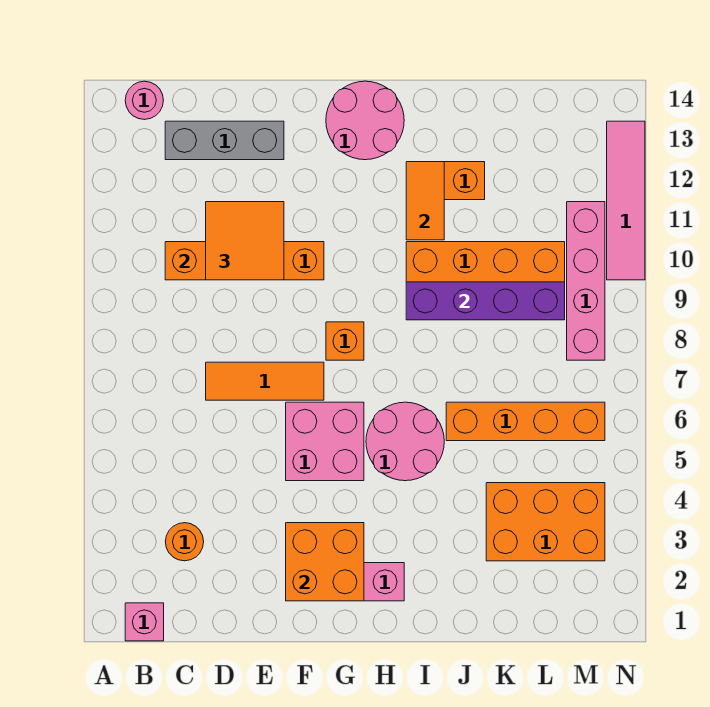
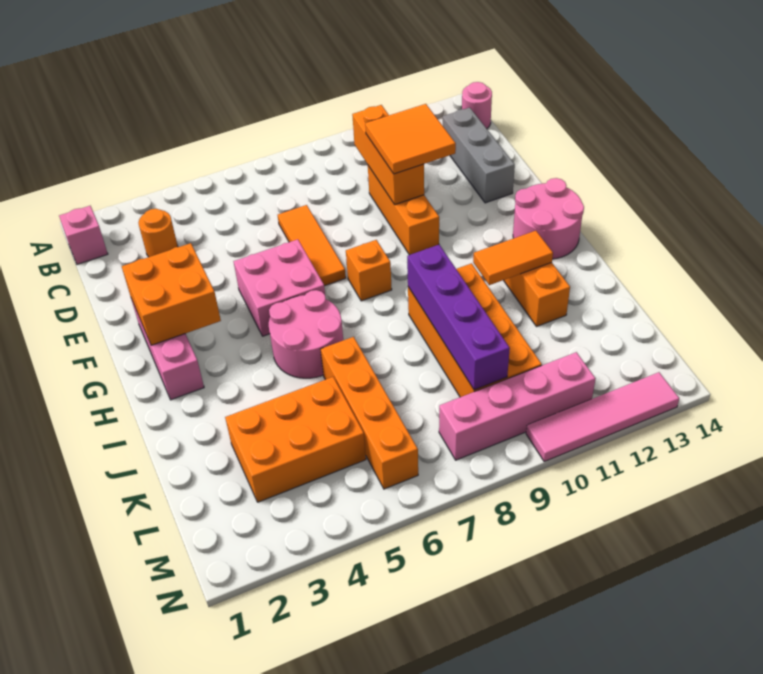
orange 2x3 brick [486,483,605,561] -> orange 2x3 brick turned to [225,377,366,502]

